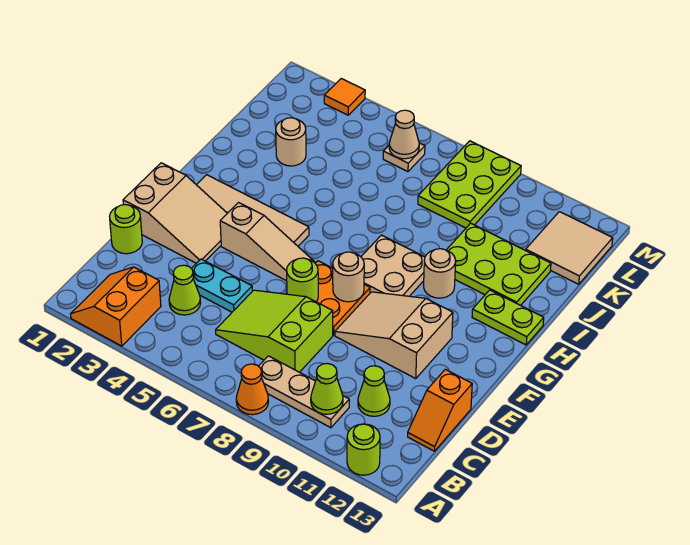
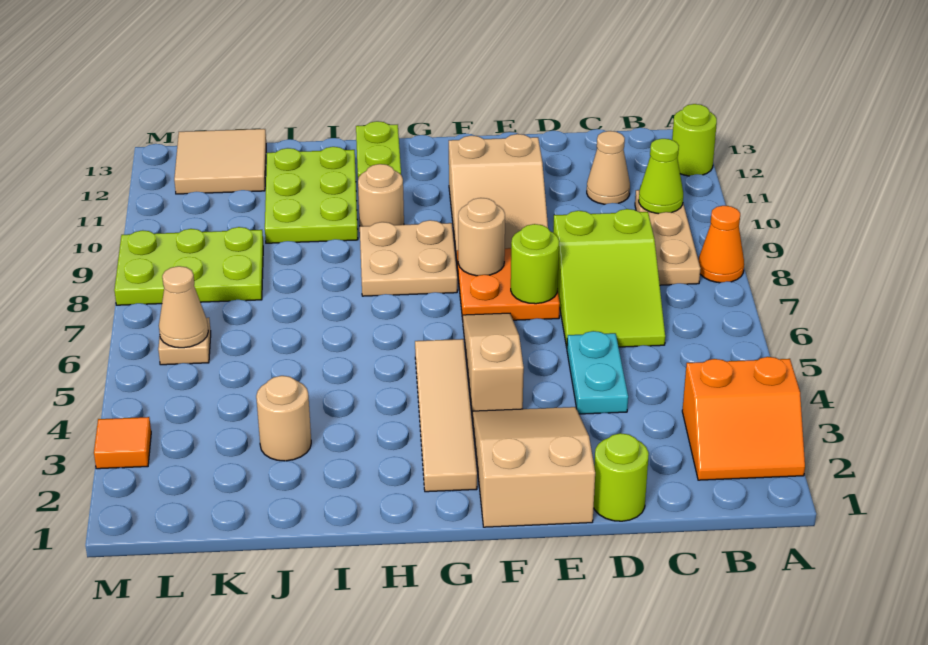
lime 1x1 cone [169,265,201,315] -> none
lime 1x1 cone [358,366,390,416] -> tan 1x1 cone [587,131,630,204]
orange 1x2 slope [408,369,472,451] -> none

